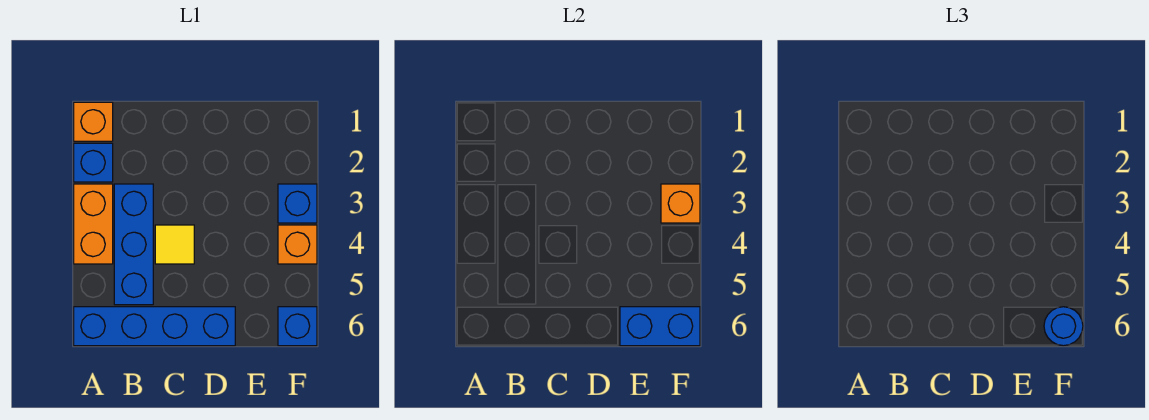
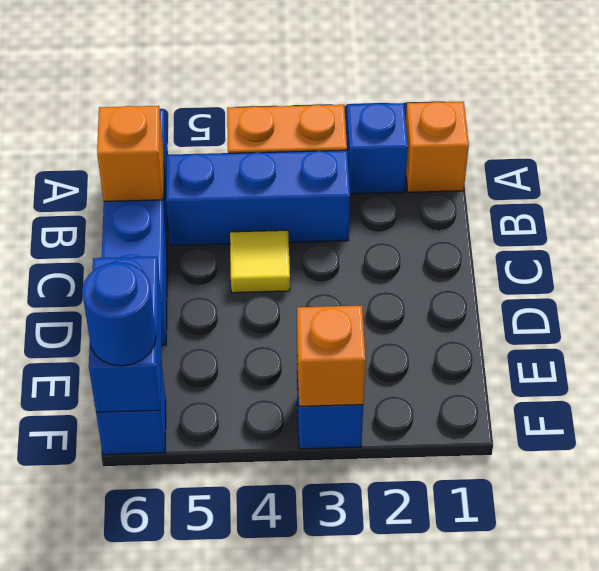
orange 1x1 brick [278,225,317,264] -> orange 1x1 brick moved to [97,106,164,201]

